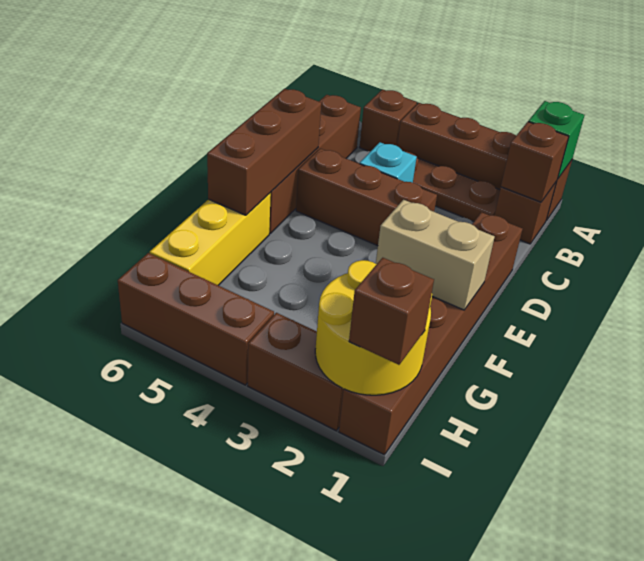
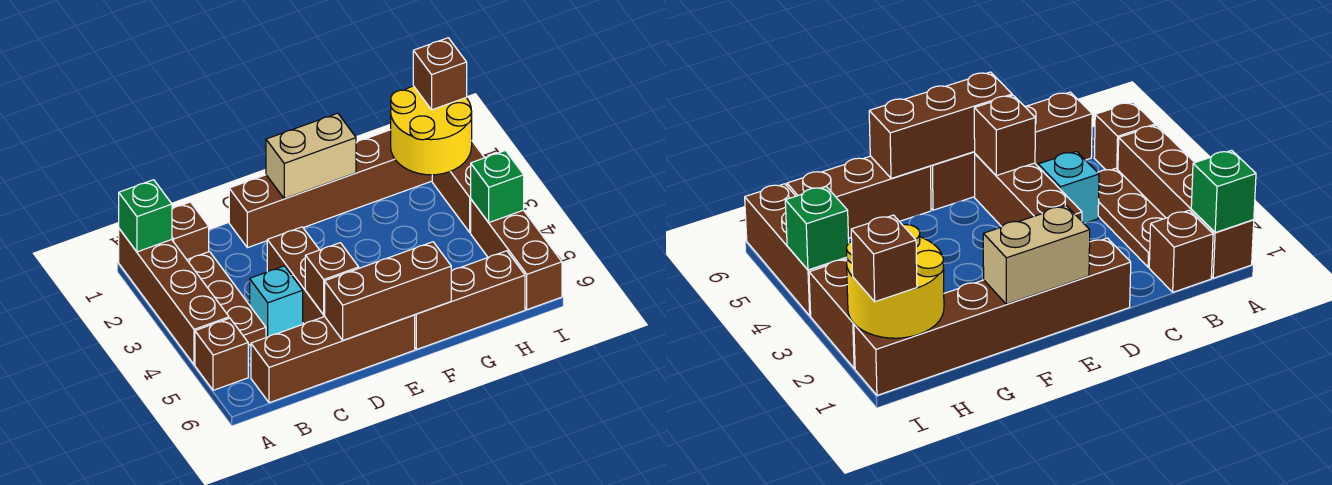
brown 1x1 brick [501,122,569,202] -> brown 1x1 brick moved to [305,243,359,315]
tan 1x2 brick [376,200,495,310] -> tan 1x2 brick turned to [266,113,356,199]
yellow 1x3 brick [150,193,271,285] -> brown 1x3 brick [415,251,525,350]
none -> green 1x1 brick [471,151,524,222]

